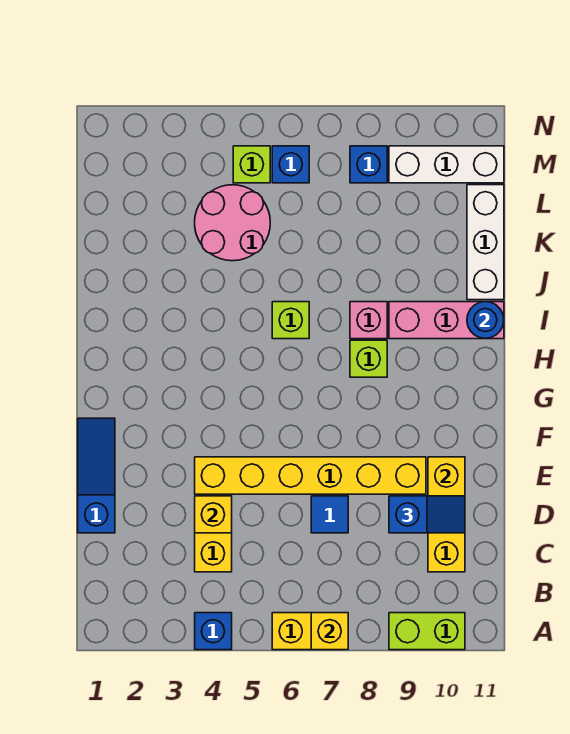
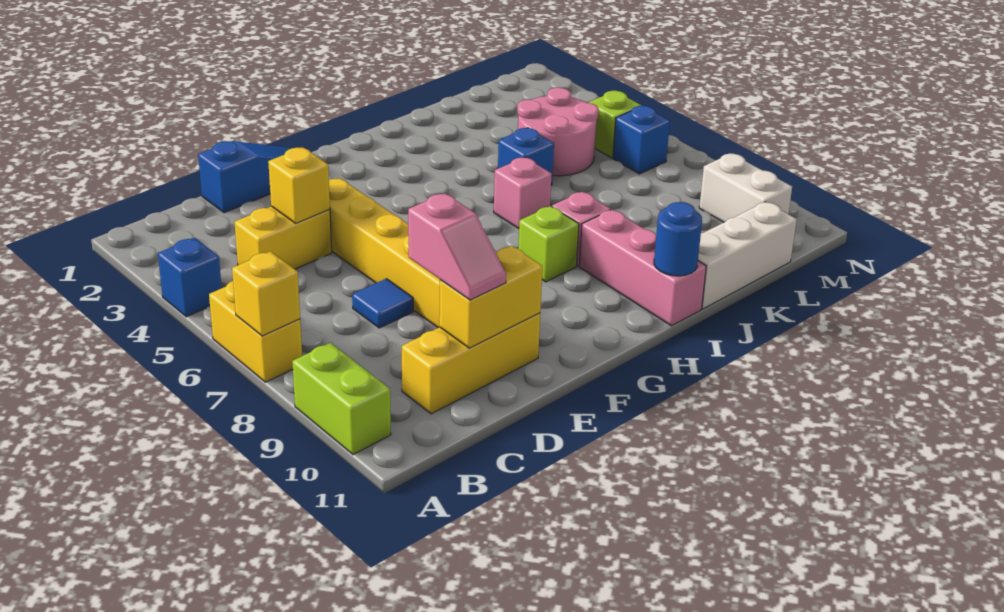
blue 1x2 slope [389,496,465,533] -> pink 1x2 slope [408,193,506,300]
lime 1x1 brick [272,302,309,339] -> pink 1x1 brick [494,157,552,228]
blue 1x1 brick [350,146,387,183] -> blue 1x1 brick moved to [498,128,554,185]
white 1x3 brick [389,146,504,183] -> white 1x2 brick [699,154,792,222]

